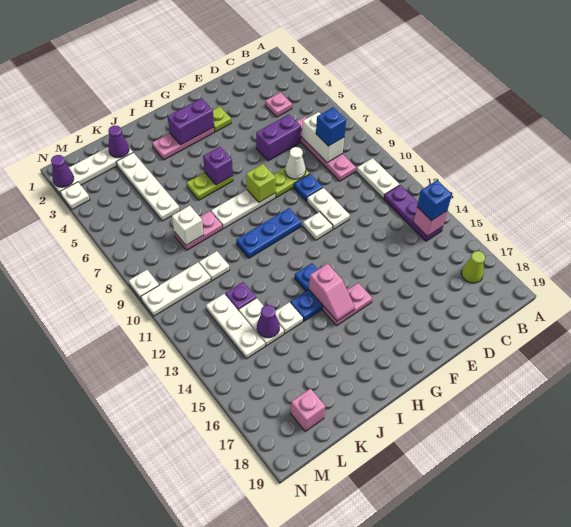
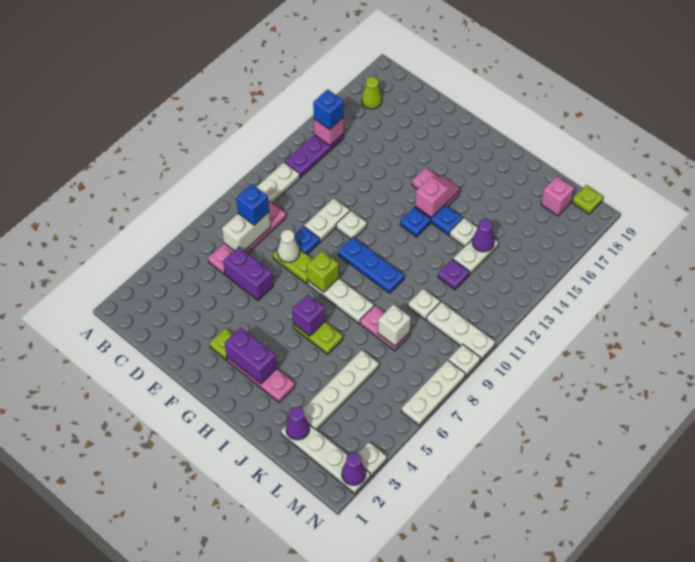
pink 1x1 plate [265,92,292,117] -> none
white 1x3 plate [206,294,265,359] -> white 1x3 plate moved to [402,360,465,425]
none -> lime 1x1 plate [572,185,603,214]

